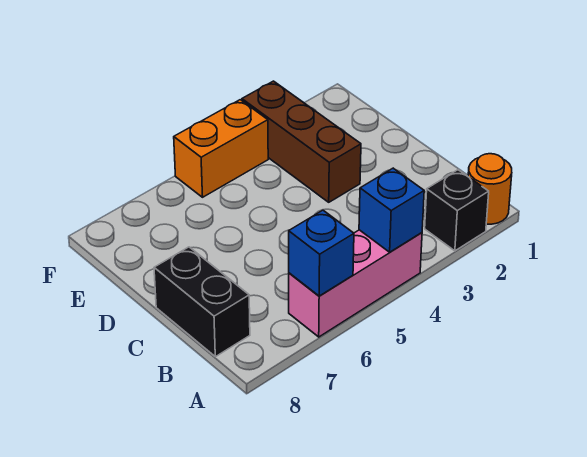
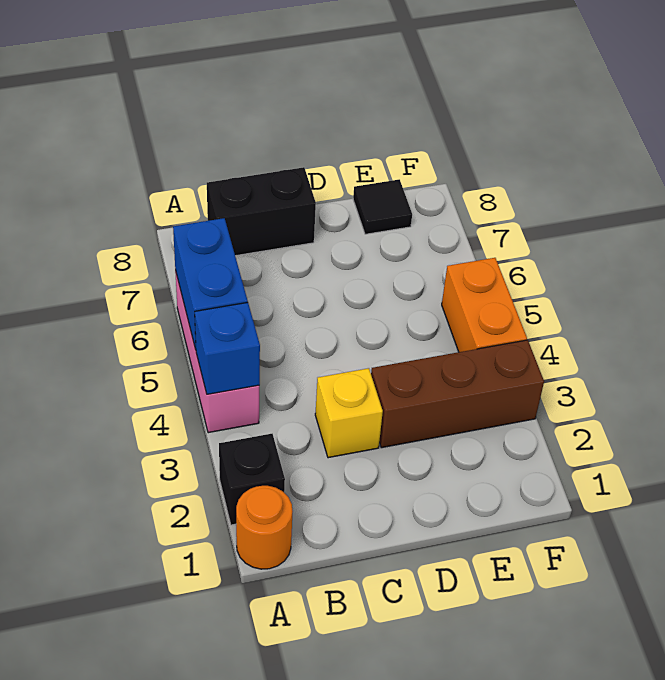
blue 1x1 brick [289,210,354,296] -> blue 1x2 brick [173,218,248,349]
none -> yellow 1x1 brick [315,368,383,458]
none -> black 1x1 tile [353,179,412,234]

